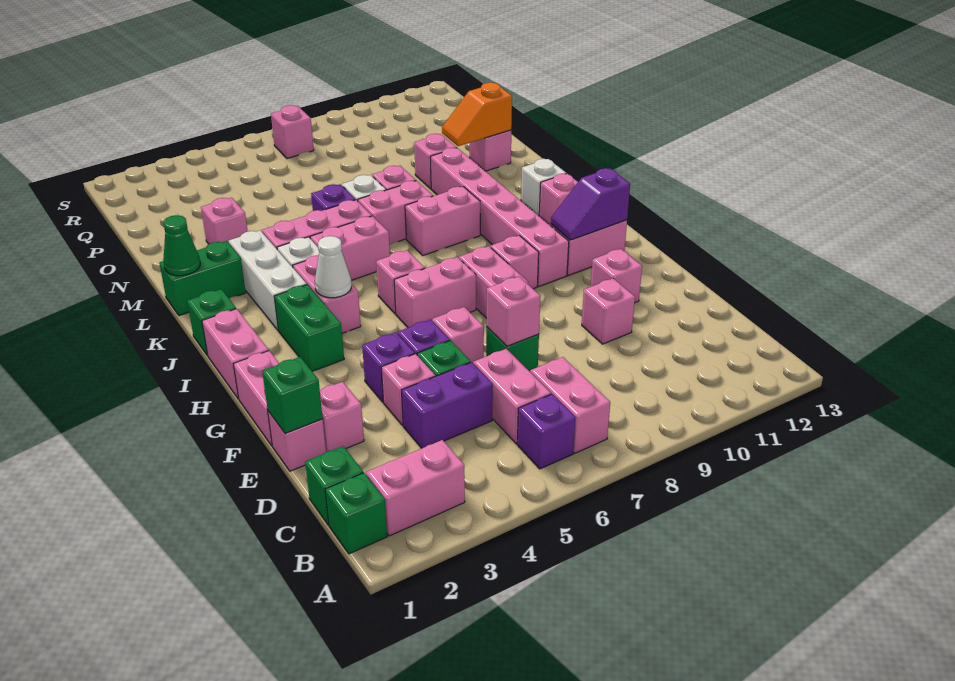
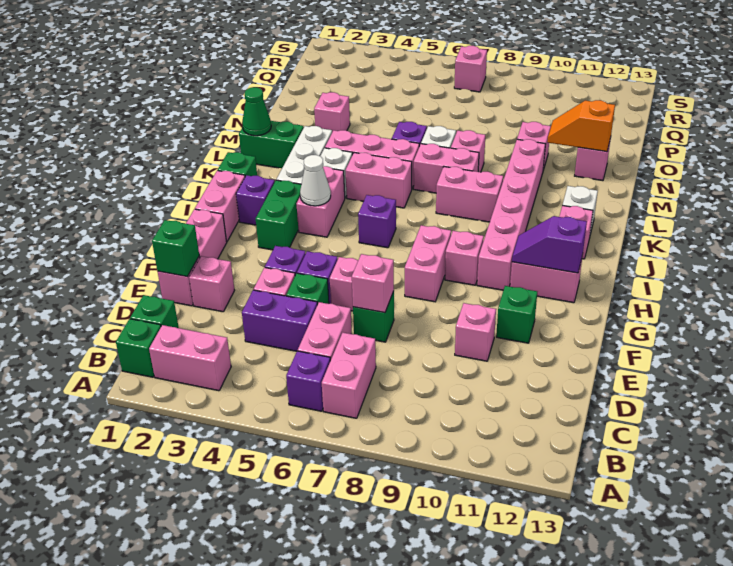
pink 1x1 brick [591,249,642,303] -> green 1x1 brick [496,286,537,343]
pink 1x2 brick [394,257,476,328] -> none
none -> purple 1x1 brick [236,175,275,225]
pink 1x1 brick [376,250,425,314] -> purple 1x1 brick [358,195,396,248]

